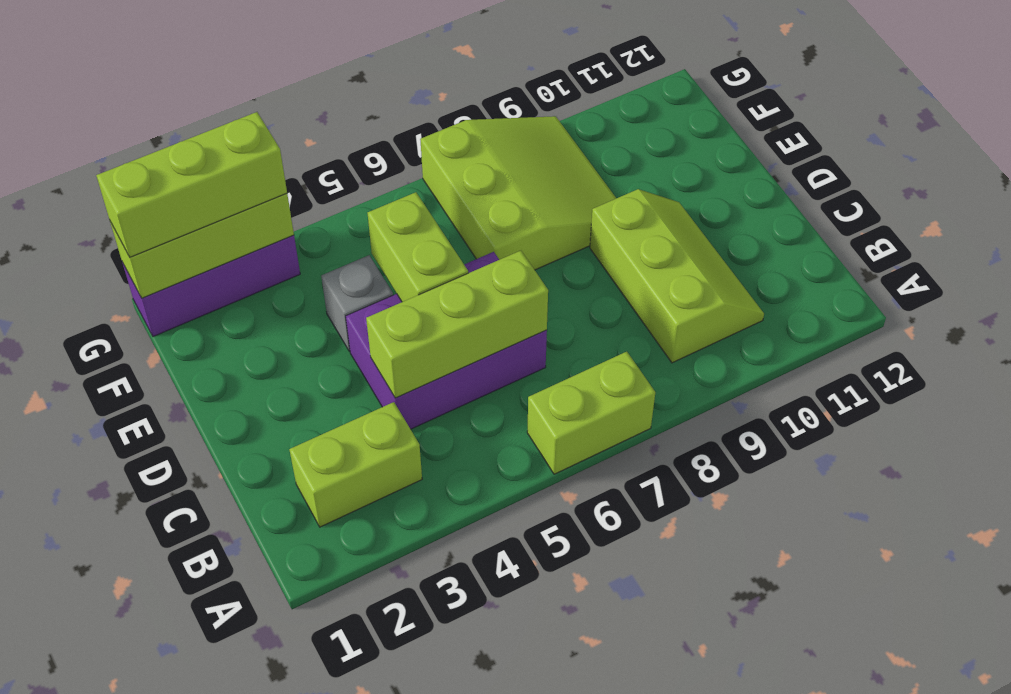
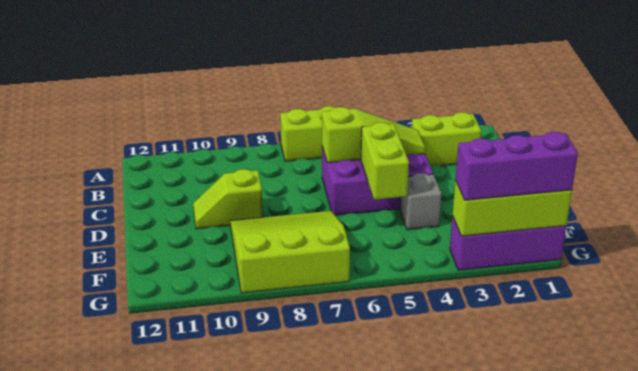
lime 2x3 slope [590,189,764,363] -> lime 1x2 slope [193,169,263,229]
lime 1x3 brick [366,251,548,398] -> lime 1x3 slope [322,107,426,163]
lime 3x3 slope [420,116,616,270] -> lime 3x3 slope turned to [230,211,350,293]
lime 1x3 brick [96,112,287,257] -> purple 1x3 brick [455,132,578,200]

